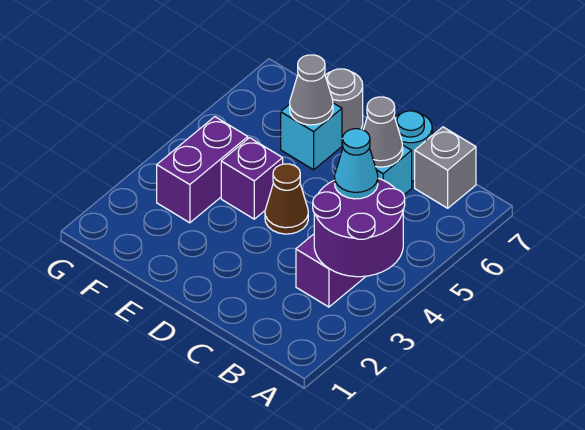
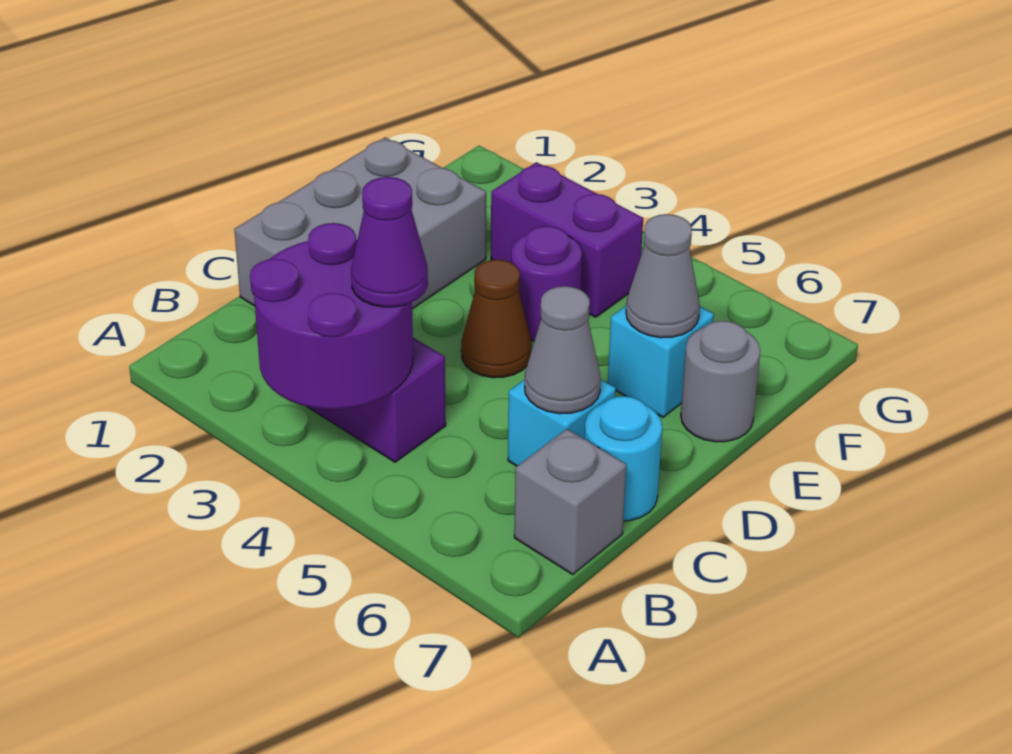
cyan 1x1 cone [335,129,378,199] -> purple 1x1 cone [351,177,428,307]
none -> grey 2x3 brick [234,137,486,309]
purple 1x1 brick [221,138,283,219] -> purple 1x1 round brick [511,226,582,341]

